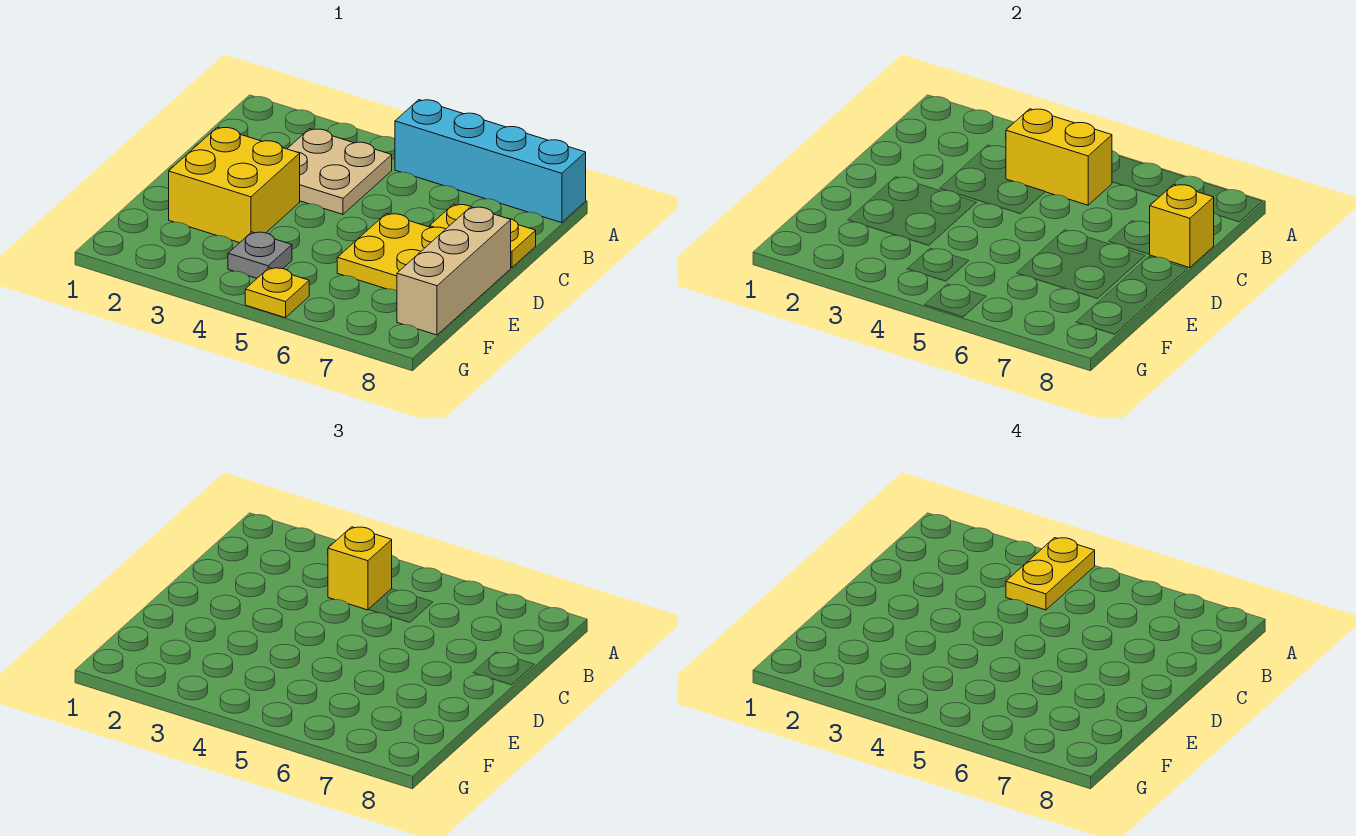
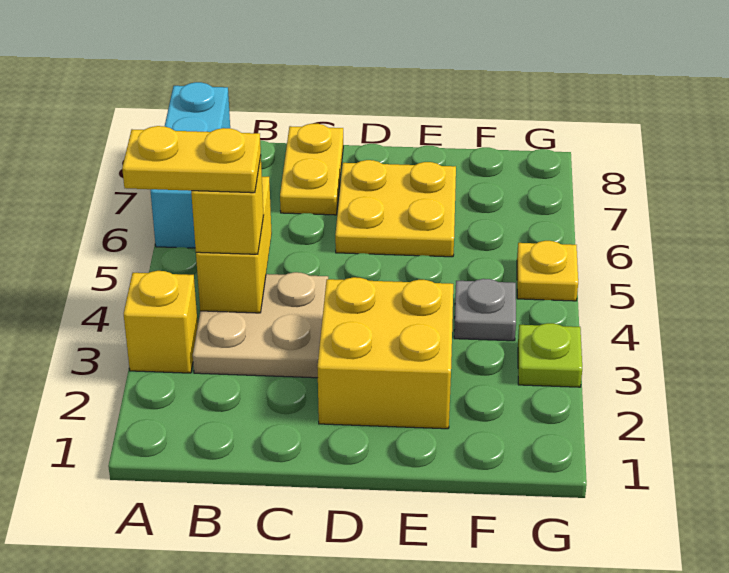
cyan 1x4 brick [395,100,586,223] -> cyan 1x3 brick [151,82,230,248]
yellow 1x1 brick [1150,184,1214,268] -> yellow 1x1 brick moved to [124,271,198,373]
tan 1x3 brick [397,207,511,335] -> none
none -> lime 1x1 plate [518,323,582,387]

